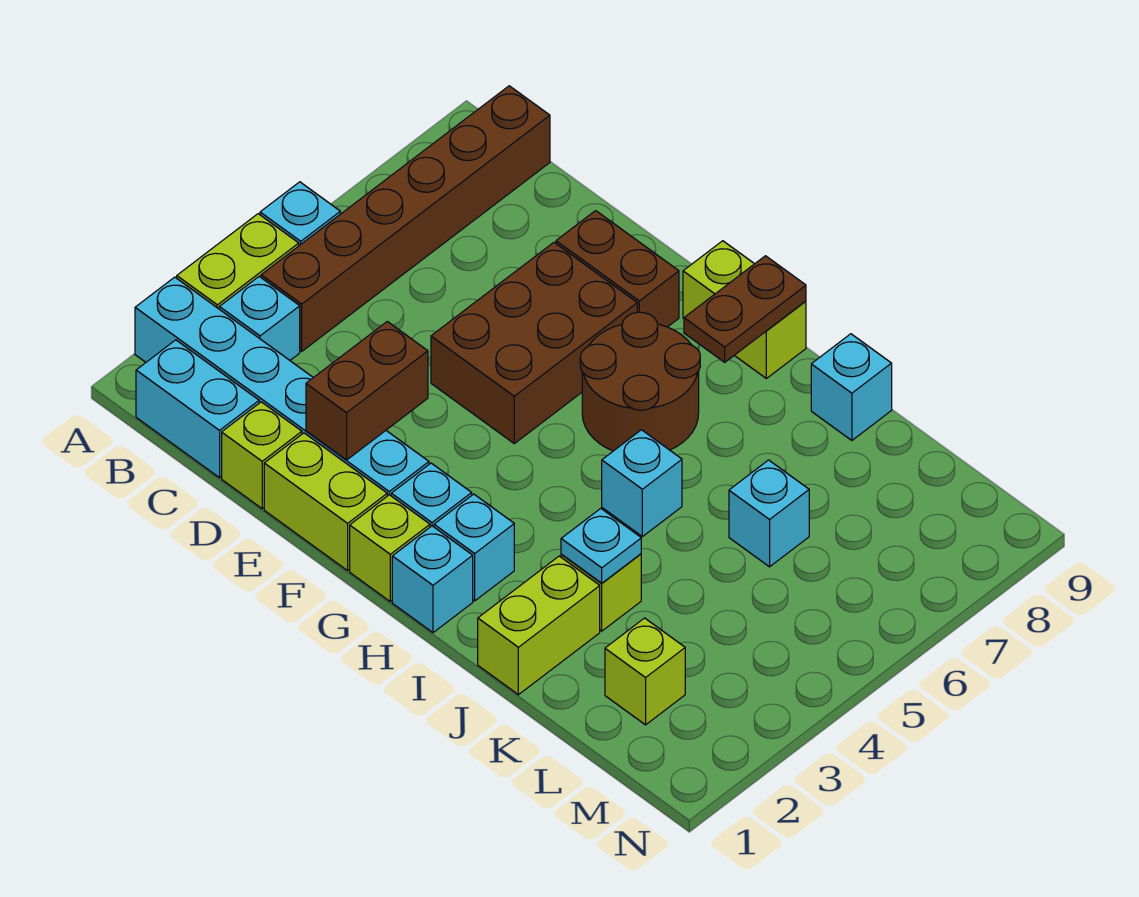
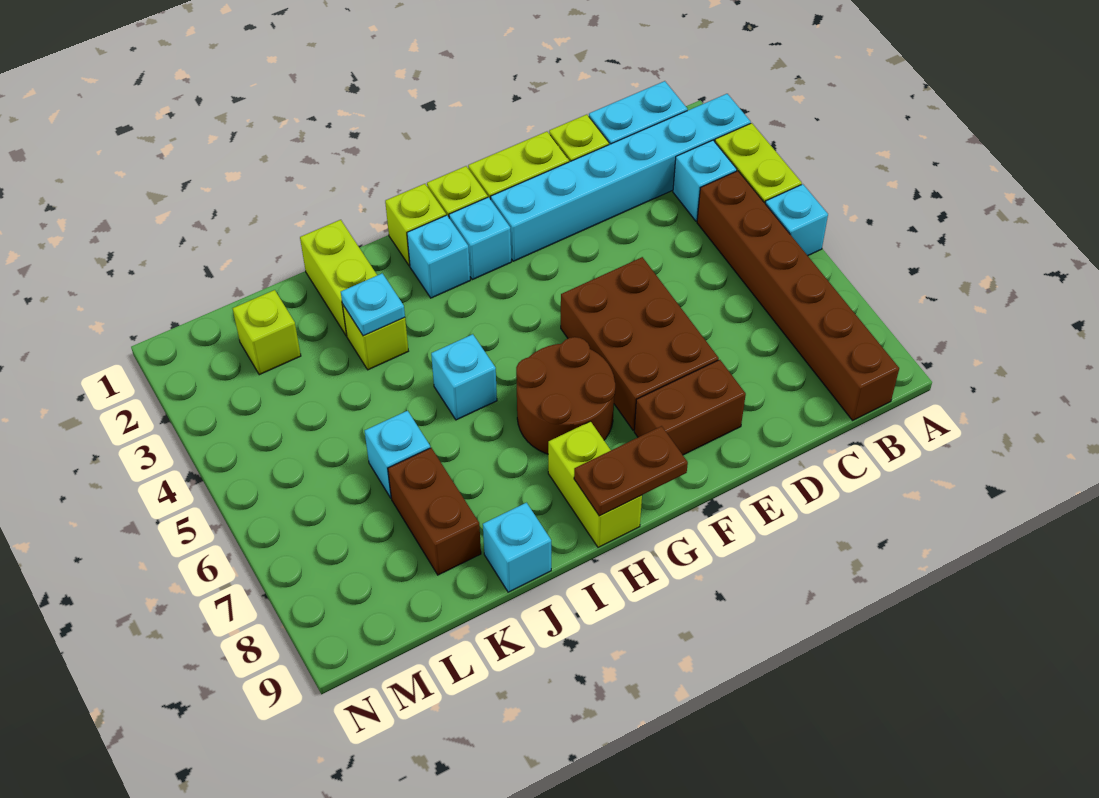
brown 1x2 brick [306,322,428,460] -> brown 1x2 brick moved to [388,448,481,575]
lime 1x2 brick [683,241,806,378] -> lime 1x2 brick turned to [548,421,642,547]
cyan 1x1 brick [392,526,473,633] -> lime 1x1 brick [385,184,446,266]
brown 1x2 plate [684,256,806,362] -> brown 1x2 plate turned to [574,426,688,516]

